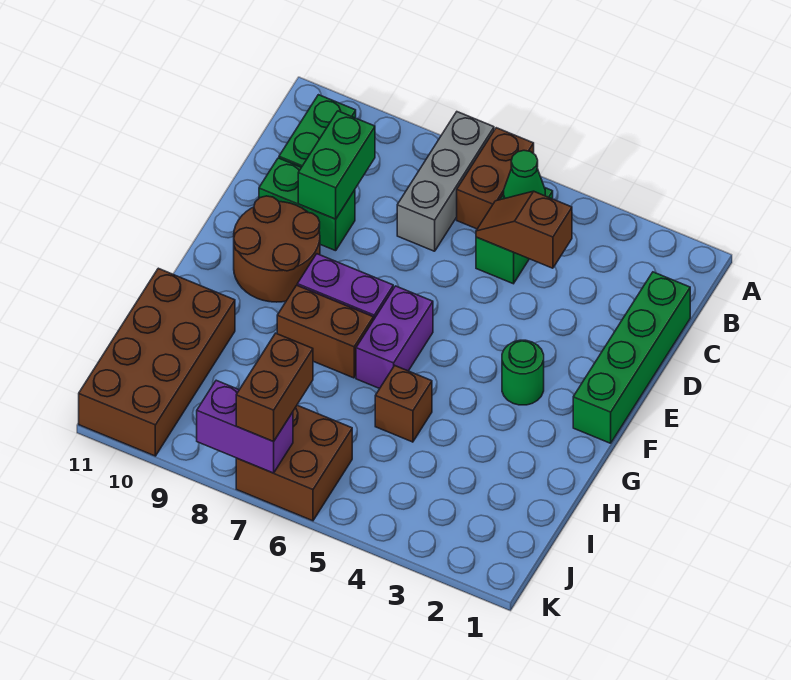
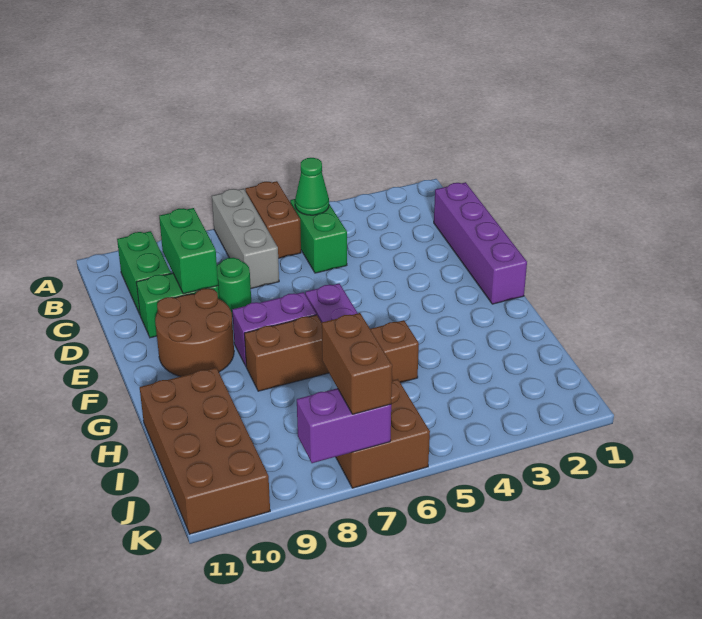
green 1x4 brick [573,272,690,443] -> purple 1x4 brick [434,182,527,304]
brown 1x2 slope [476,191,572,268] -> none
green 1x1 round brick [502,340,544,405] -> green 1x1 round brick moved to [217,258,251,317]

